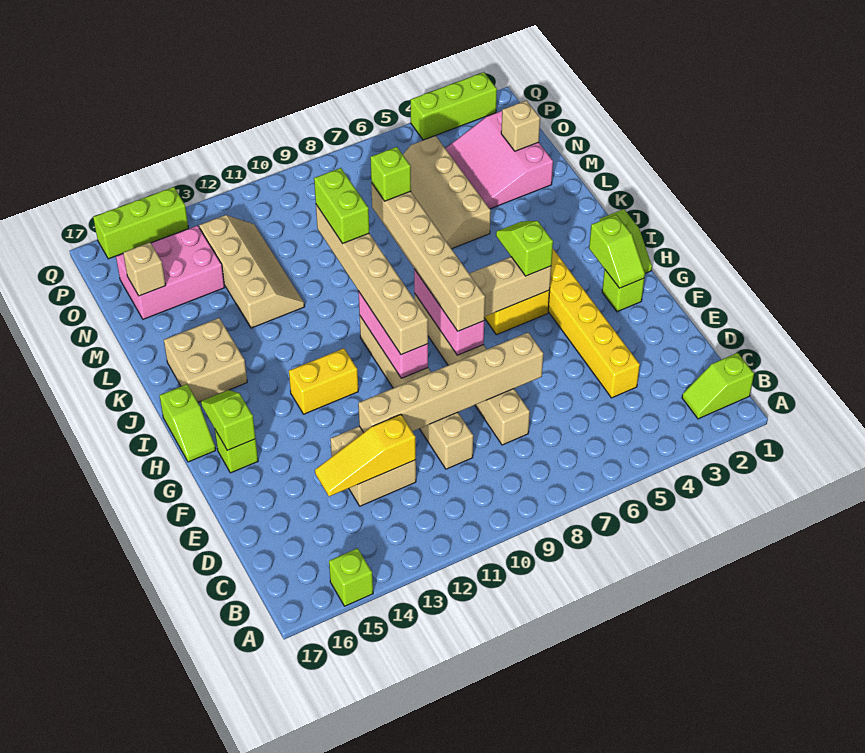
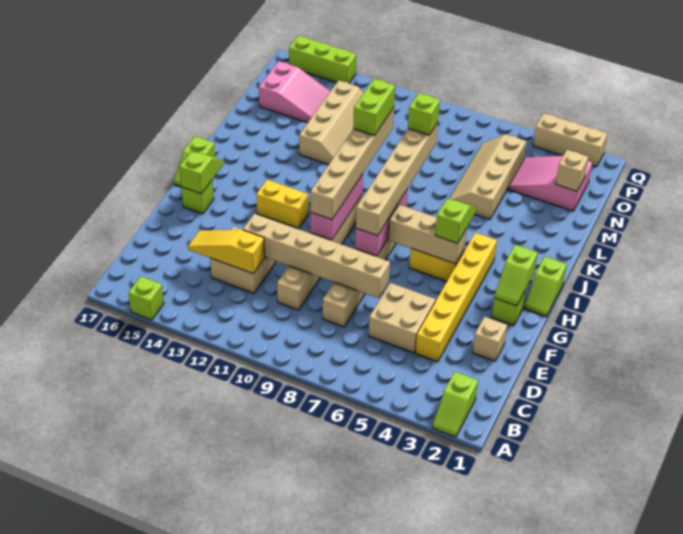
lime 1x2 slope [682,353,754,419] -> lime 1x2 slope turned to [432,372,478,437]
tan 2x2 brick [164,318,247,402] -> tan 2x2 brick moved to [369,283,435,353]
pink 3x3 slope [445,111,553,209] -> pink 2x3 slope [509,156,592,211]
pink 2x3 brick [116,226,225,319] -> pink 2x3 slope [259,61,330,123]
tan 1x1 brick [123,242,166,296] -> tan 1x1 brick moved to [473,317,507,361]
lime 1x3 brick [411,72,497,140] -> tan 1x3 brick [533,113,607,167]

